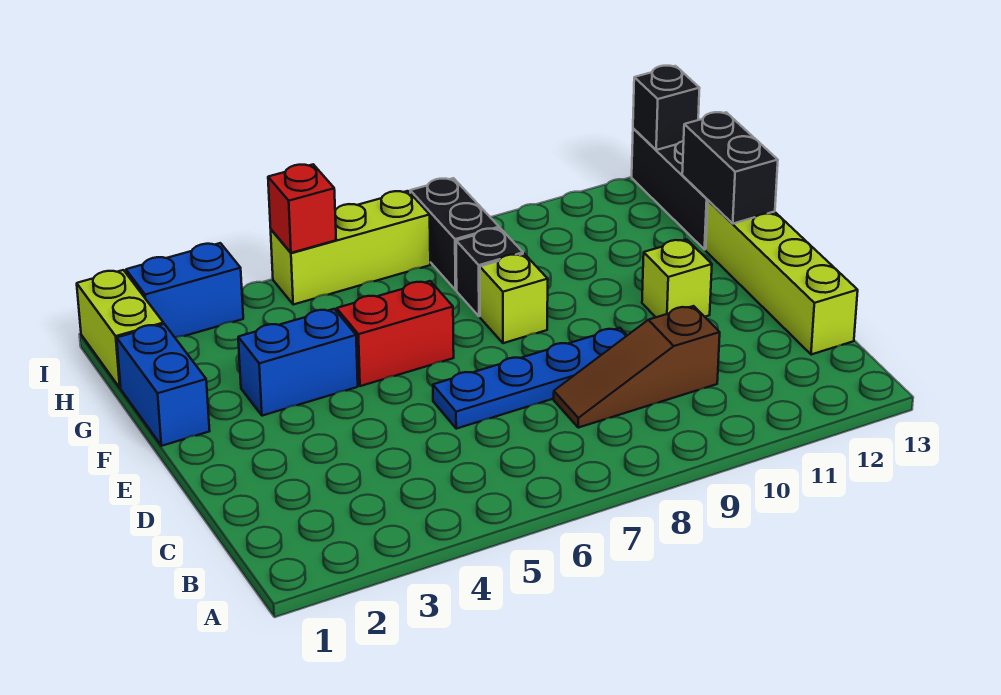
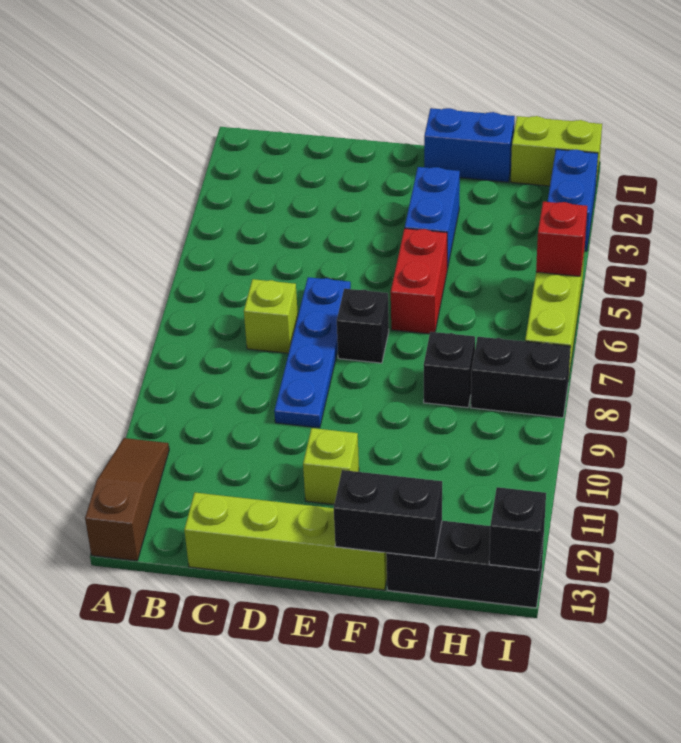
brown 1x3 slope [554,306,720,428] -> brown 1x3 slope moved to [85,438,169,561]
none -> black 1x1 brick [337,289,389,363]
lime 1x1 brick [480,254,548,343] -> lime 1x1 brick moved to [244,279,298,353]

